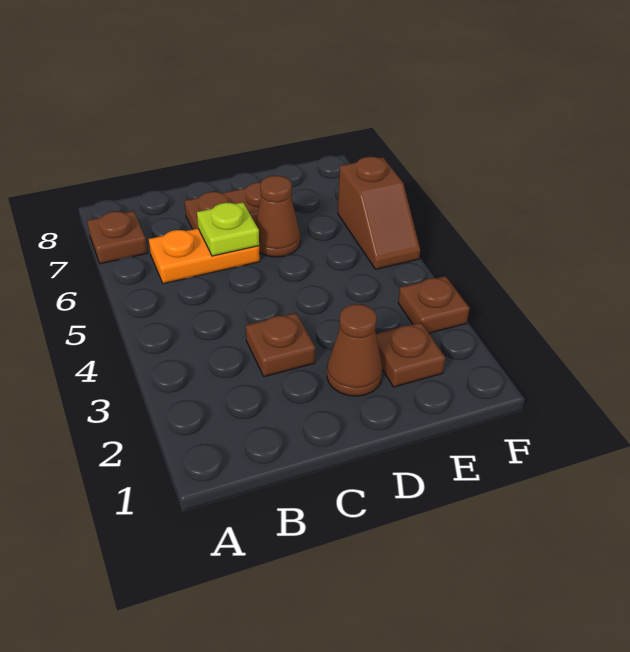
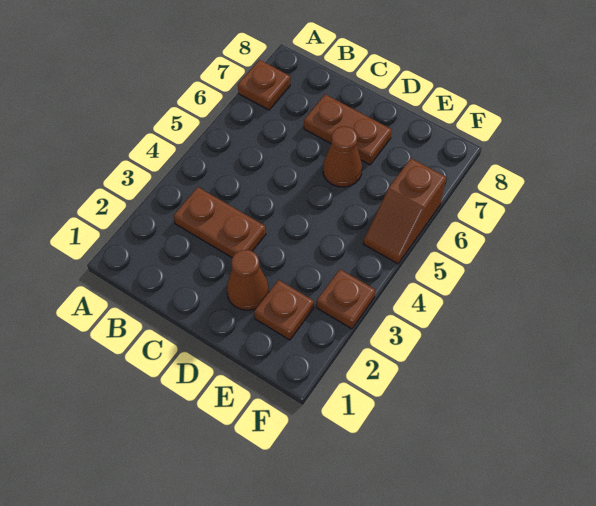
orange 1x2 plate [149,228,260,284] -> none
brown 1x1 plate [246,313,315,377] -> brown 1x2 plate [173,187,266,258]
lime 1x1 plate [197,202,259,256] -> none

